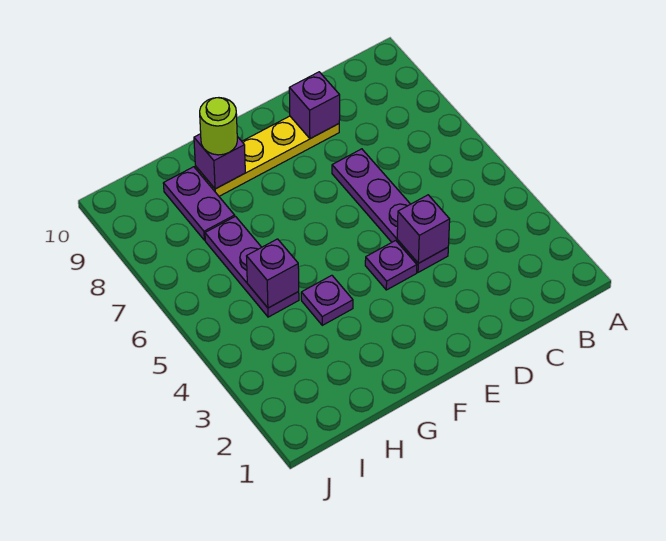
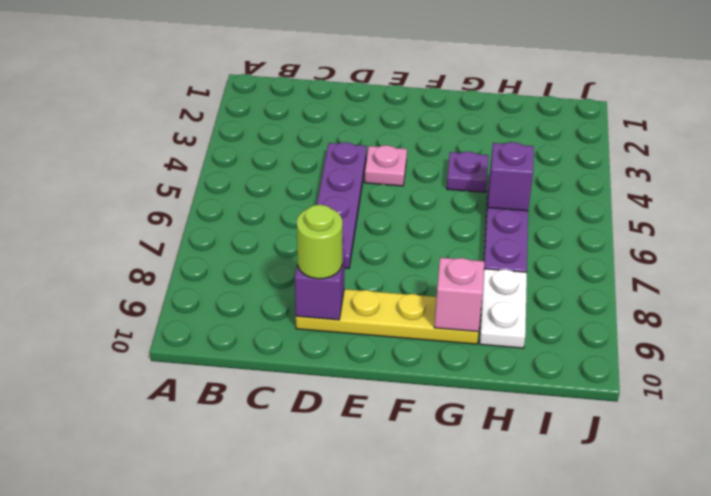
purple 1x1 brick [397,195,450,263] -> none
purple 1x1 plate [365,240,417,290] -> pink 1x1 plate [365,145,407,186]
purple 1x1 brick [194,134,245,189] -> pink 1x1 brick [434,258,485,332]
lime 1x1 round brick [200,98,237,155] -> lime 1x1 round brick moved to [297,205,342,279]
purple 1x2 plate [163,167,235,240] -> white 1x2 plate [480,269,527,348]

